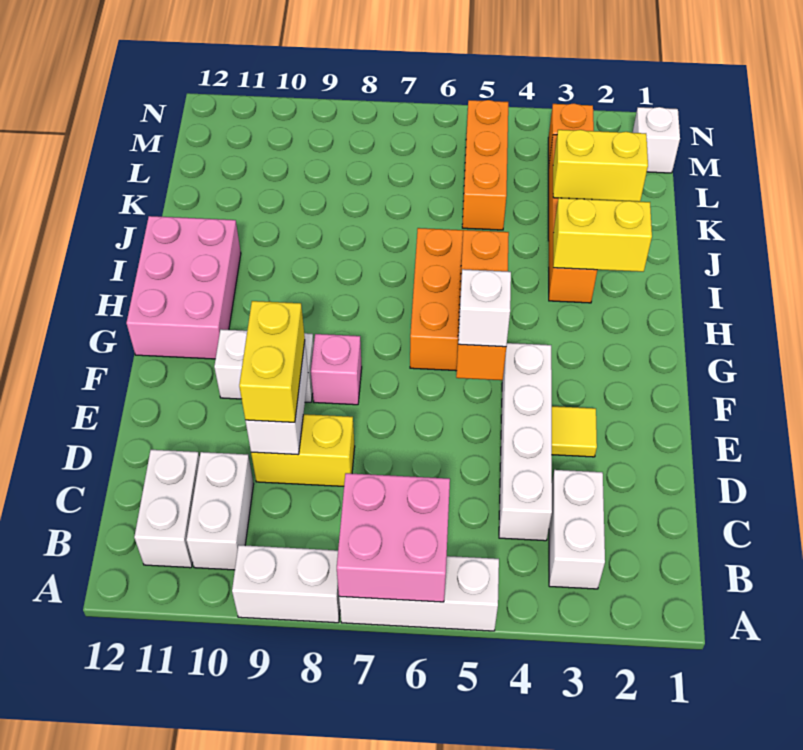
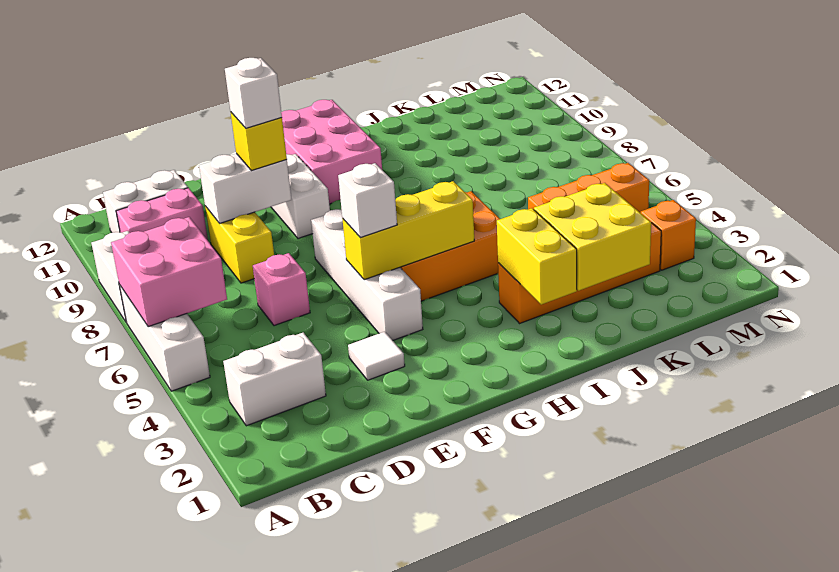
white 1x2 brick [186,452,254,570] -> pink 1x2 brick [116,188,208,240]
white 1x4 brick [499,343,552,541] -> white 1x4 brick turned to [311,209,423,340]
yellow 1x2 brick [239,301,305,422] -> yellow 1x1 brick [231,113,287,171]
yellow 1x1 tile [552,406,597,457] -> white 1x1 tile [348,332,405,380]
orange 1x3 brick [456,230,509,380] -> yellow 1x3 brick [342,181,474,280]
pink 1x1 brick [311,334,362,405] -> pink 1x1 brick moved to [253,253,310,326]
pink 2x3 brick [126,216,241,359] -> pink 2x3 brick turned to [281,100,382,204]
yellow 1x2 brick [553,130,648,202] -> yellow 2x2 brick [534,183,651,291]
white 1x1 brick [633,107,680,173] -> white 1x1 brick moved to [225,58,282,128]

